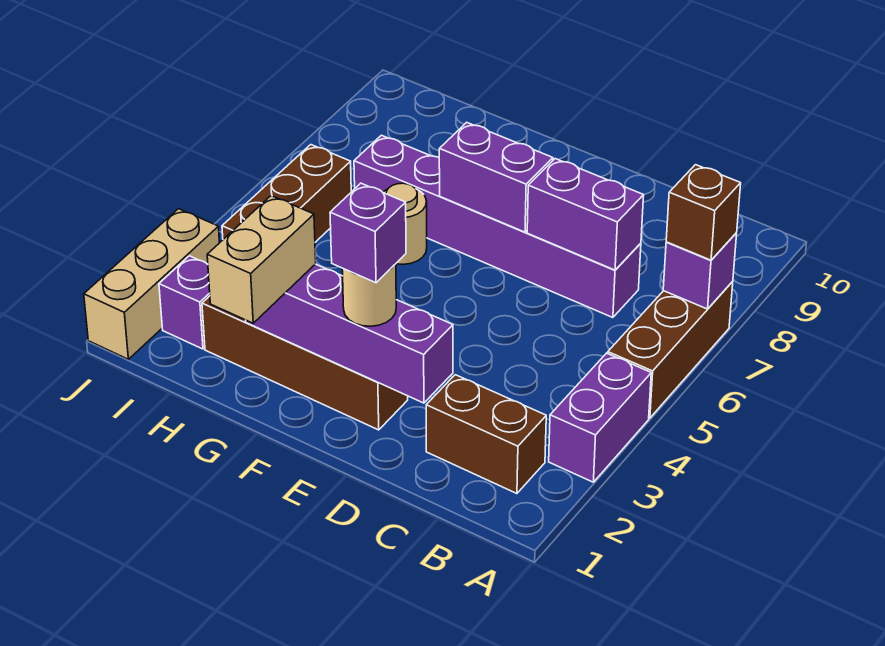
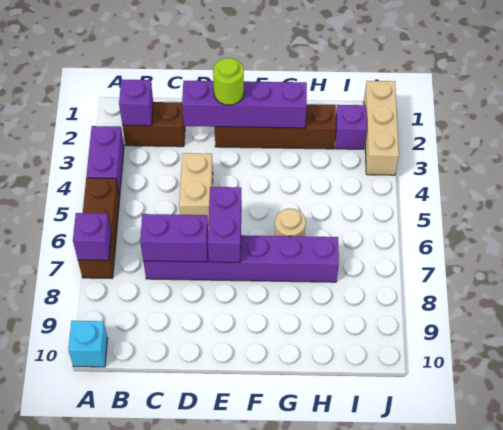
brown 1x1 brick [666,165,741,260] -> none
none -> cyan 1x1 brick [68,321,108,367]
tan 1x1 round brick [342,264,396,326] -> lime 1x1 round brick [213,58,244,105]
purple 1x1 brick [330,183,406,283] -> purple 1x1 brick moved to [119,80,153,126]
purple 1x2 brick [439,122,553,232] -> purple 1x2 brick turned to [208,187,242,262]
tan 1x2 brick [207,196,316,323] -> tan 1x2 brick moved to [179,153,213,223]
brown 1x3 brick [222,145,351,242] -> none

